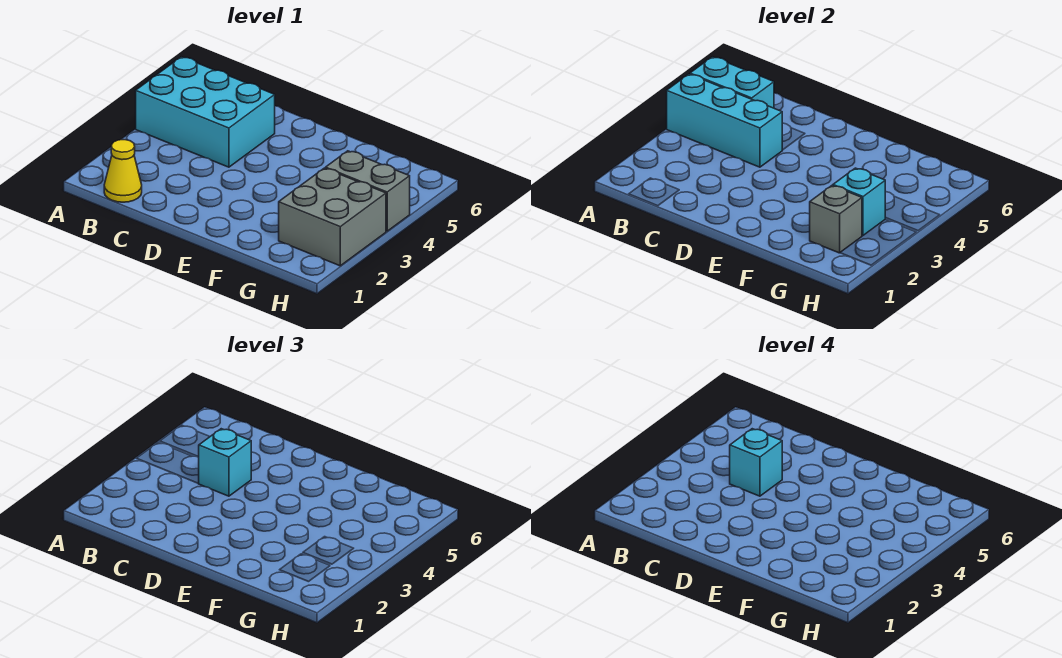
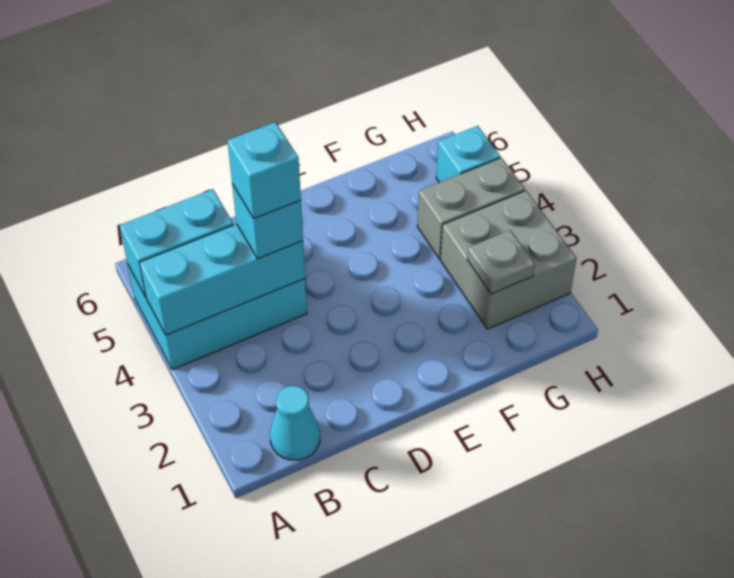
yellow 1x1 cone [104,140,142,202] -> cyan 1x1 cone [270,386,320,460]
grey 1x1 brick [810,186,862,253] -> grey 1x1 plate [467,230,535,294]
cyan 1x1 brick [833,168,885,235] -> cyan 1x1 brick moved to [436,126,500,182]

